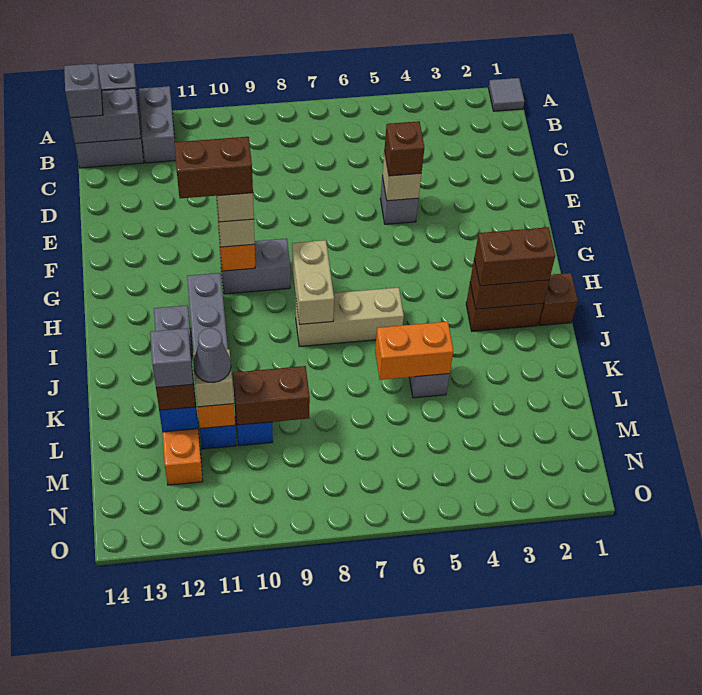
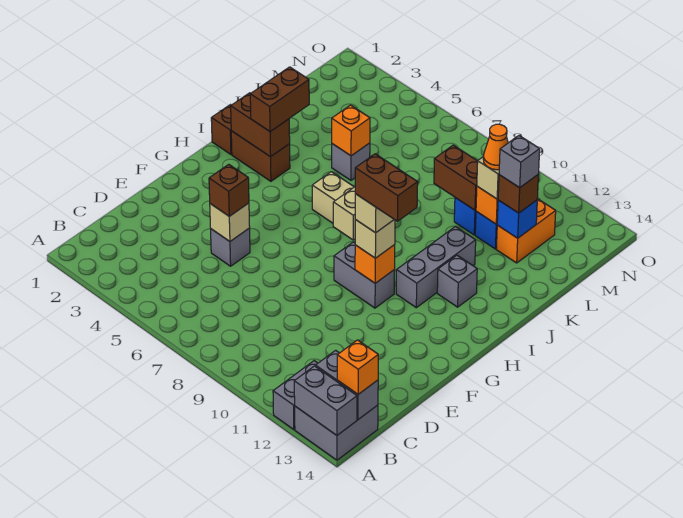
grey 1x1 tile [488,78,524,111] -> none
grey 1x1 brick [64,63,103,118] -> orange 1x1 brick [337,340,378,394]
brown 1x2 brick [474,227,555,286] -> brown 1x2 brick turned to [250,67,309,132]
orange 1x2 brick [375,322,453,380] -> orange 1x1 brick [332,105,370,156]
grey 1x1 cone [193,328,231,383] -> orange 1x1 cone [483,124,508,170]

